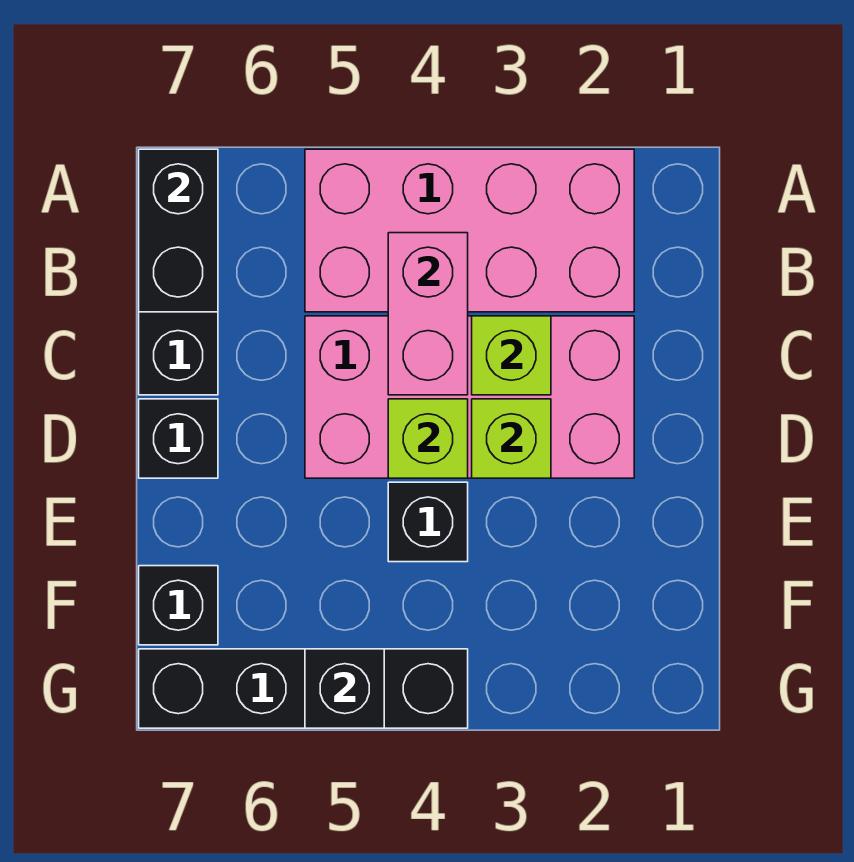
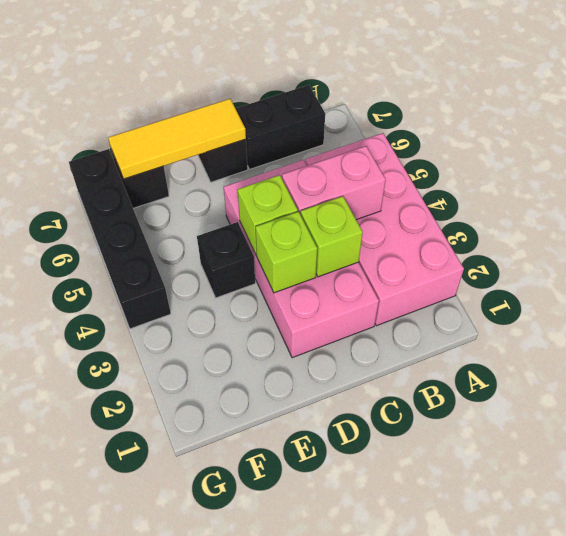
black 1x2 brick [139,149,218,312] -> none
none -> yellow 1x3 tile [108,99,246,179]
black 1x1 brick [305,649,384,728] -> none

